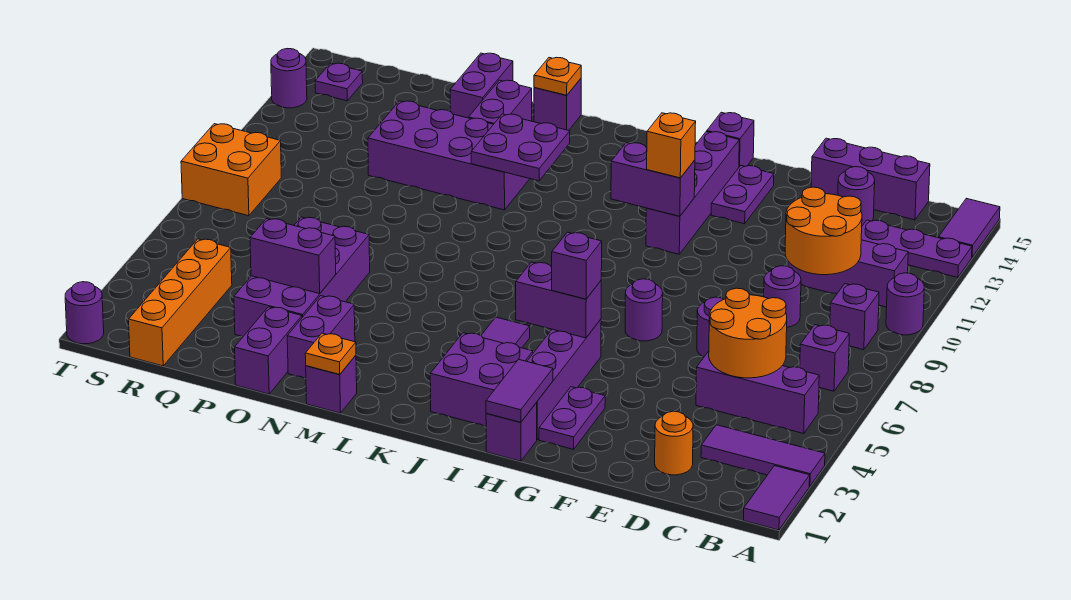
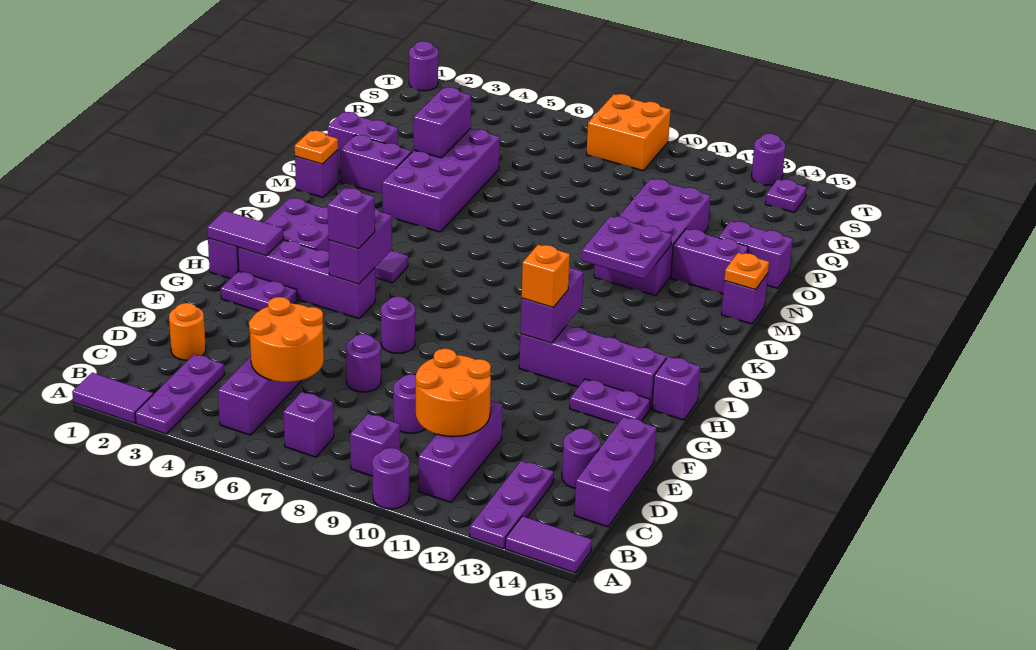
purple 1x3 tile [701,425,825,486] -> purple 1x3 plate [135,354,224,434]
purple 2x4 brick [234,217,370,337] -> purple 2x4 brick turned to [382,129,500,232]
orange 1x4 brick [129,239,232,366] -> none

